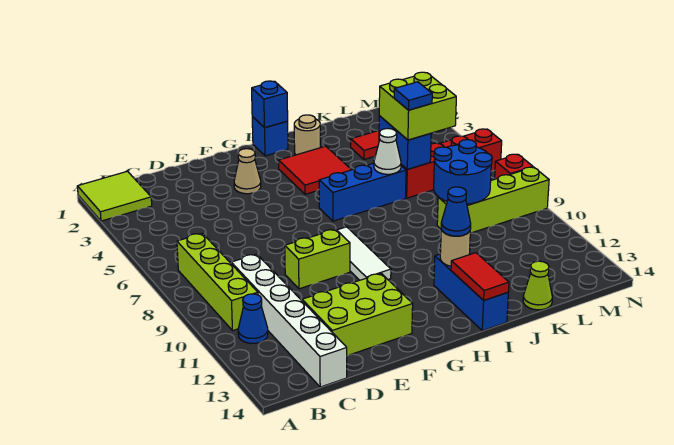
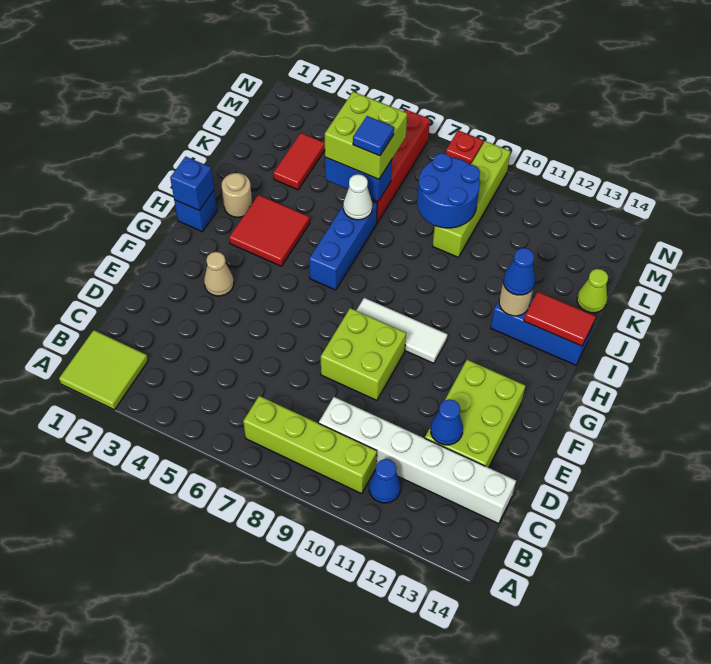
none -> blue 1x1 cone [430,399,463,445]
lime 1x2 brick [285,229,350,289] -> lime 2x2 brick [321,308,406,400]

